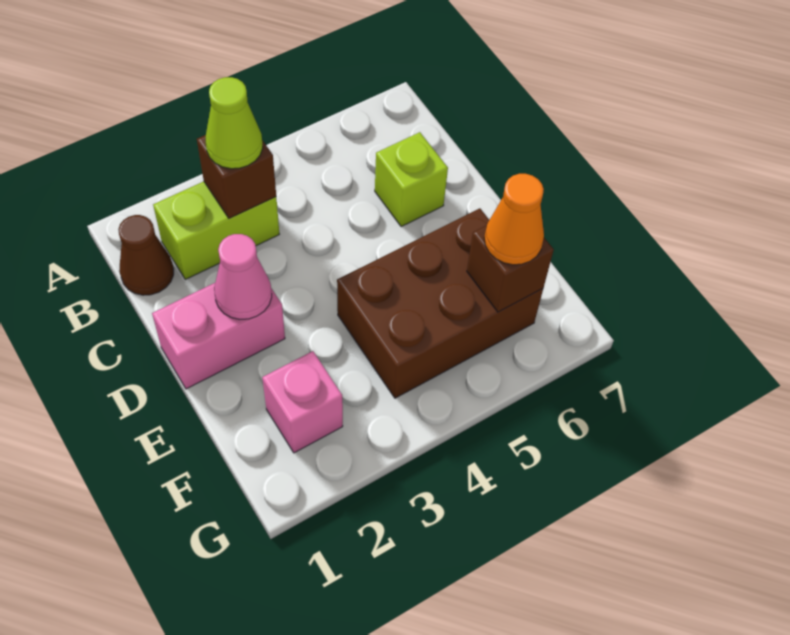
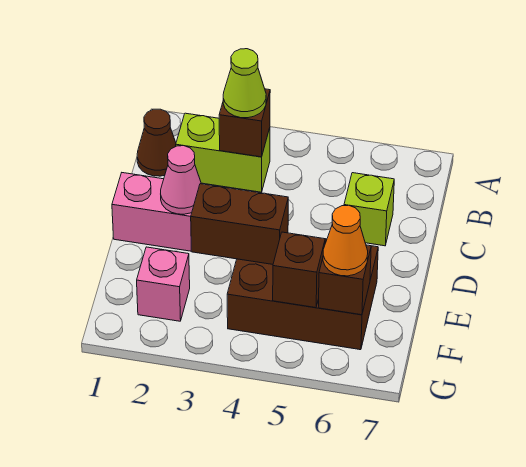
none -> brown 1x2 brick [191,184,288,264]
none -> brown 1x1 brick [273,232,325,308]

